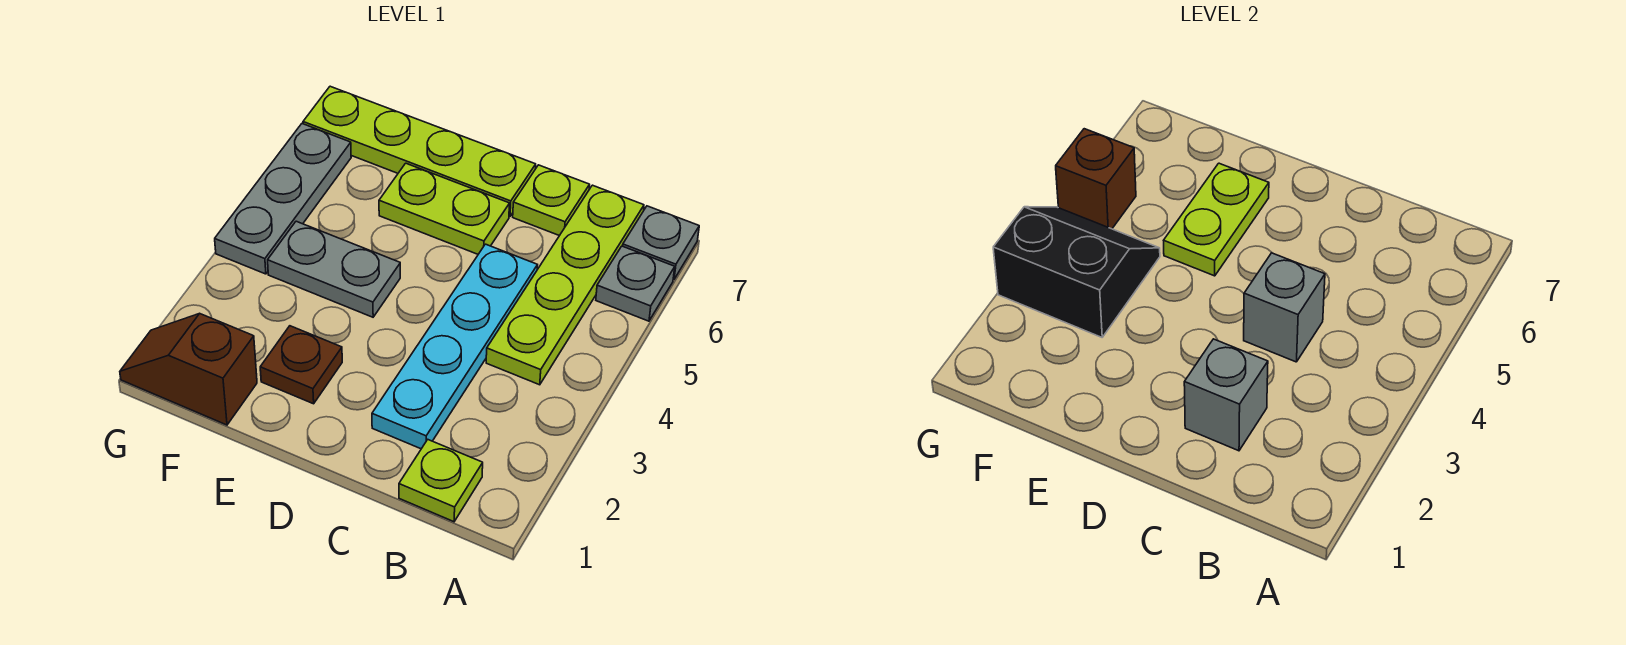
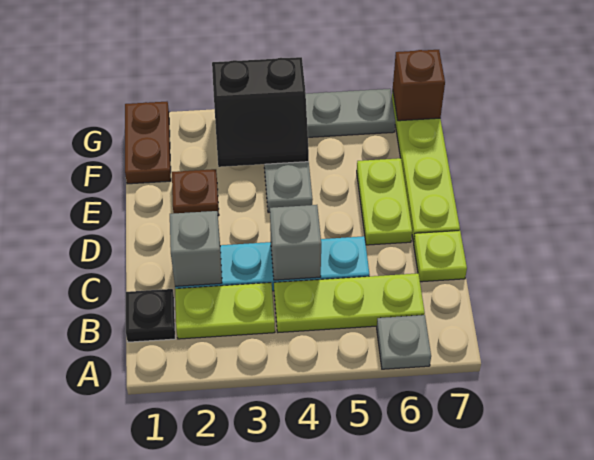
grey 1x1 plate [623,206,699,280] -> none
lime 1x1 plate [399,440,483,522] -> black 1x1 plate [126,289,175,342]
lime 1x4 plate [486,185,644,385] -> lime 1x3 plate [274,273,425,332]
lime 1x2 plate [1164,163,1269,276] -> lime 1x2 plate moved to [175,283,275,339]
brown 1x2 slope [120,314,257,425] -> brown 1x2 plate [125,102,171,184]
black 2x2 slope [993,207,1160,337] -> black 2x2 slope turned to [212,57,309,167]
brown 1x1 brick [1056,129,1136,229] -> brown 1x1 brick moved to [393,50,445,121]

